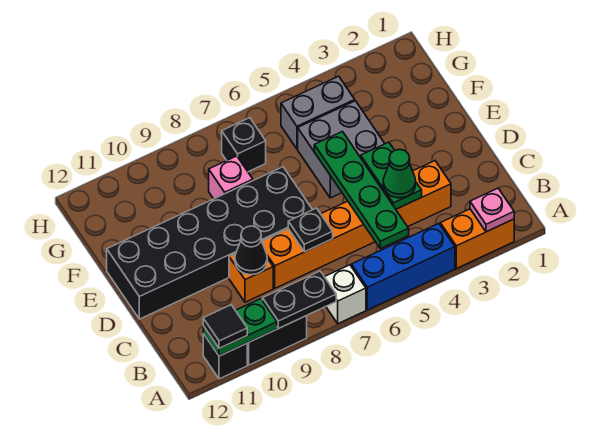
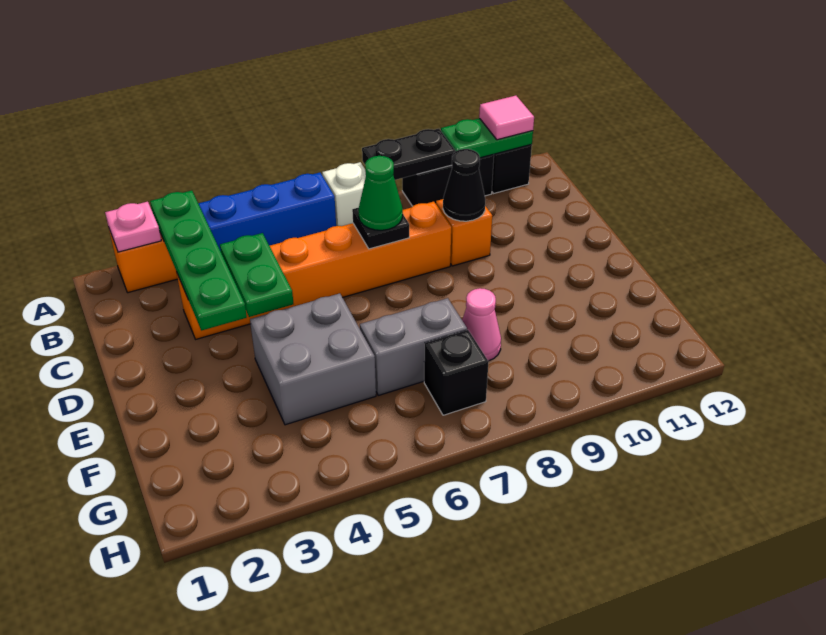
black 1x1 tile [203,305,247,348] -> pink 1x1 tile [479,96,534,140]
green 1x4 plate [314,132,409,249] -> green 1x4 plate moved to [150,190,247,331]
green 1x1 cone [383,149,416,198] -> green 1x1 cone moved to [358,156,403,230]
black 2x6 brick [107,167,312,319] -> none
pink 1x1 brick [209,156,253,199] -> pink 1x1 cone [462,288,501,361]
grey 1x2 brick [281,76,355,149] -> grey 1x2 brick moved to [360,298,467,395]

